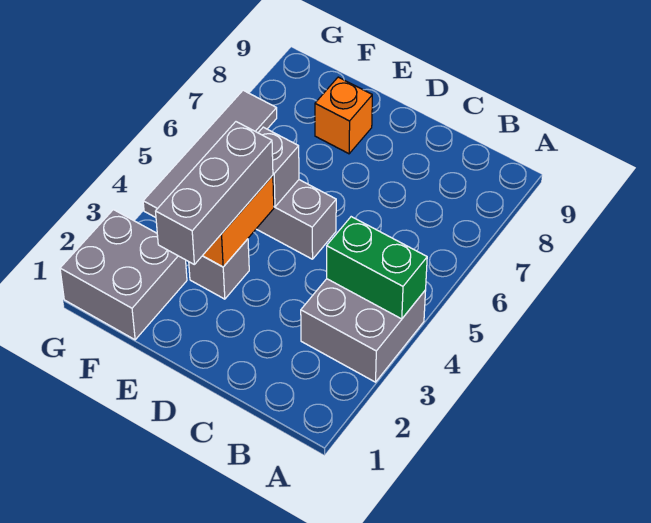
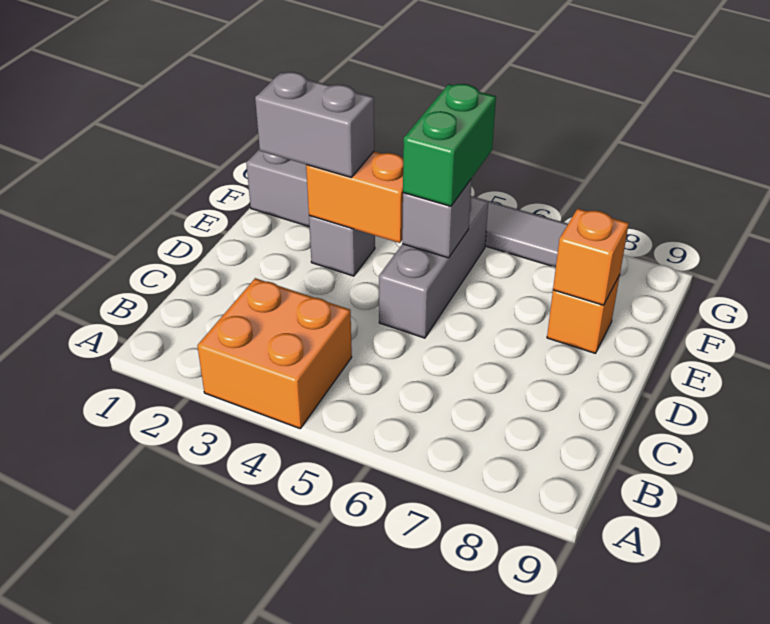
grey 2x2 brick [301,279,426,382] -> orange 2x2 brick [197,278,352,428]
green 1x2 brick [327,217,427,319] -> green 1x2 brick moved to [403,84,496,206]
grey 1x3 brick [156,122,273,264] -> grey 1x2 brick [255,72,374,177]
none -> orange 1x1 brick [553,209,629,305]

